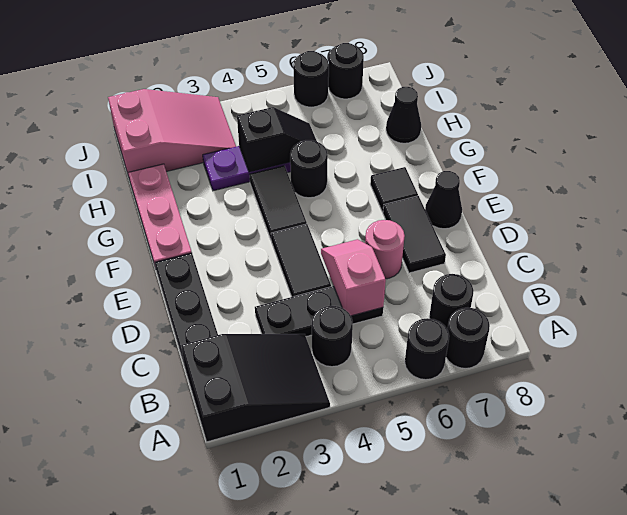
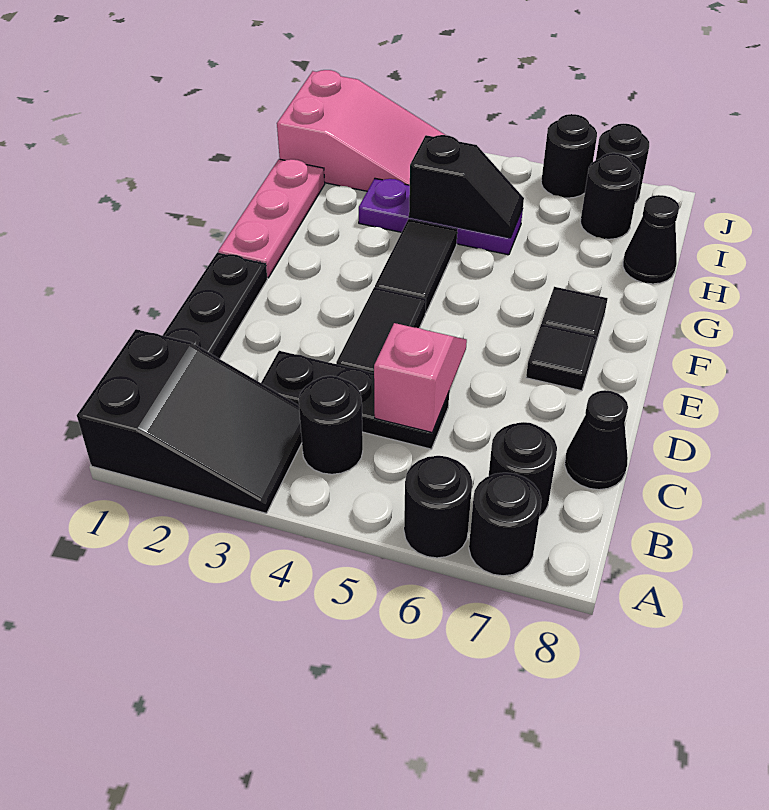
pink 1x1 round brick [365,220,405,279] -> none
black 1x2 tile [383,196,446,273] -> black 1x1 tile [526,324,596,391]
black 1x1 cone [425,171,462,229] -> black 1x1 cone moved to [565,390,628,490]
black 1x1 round brick [290,140,328,198] -> black 1x1 round brick moved to [580,153,640,239]

